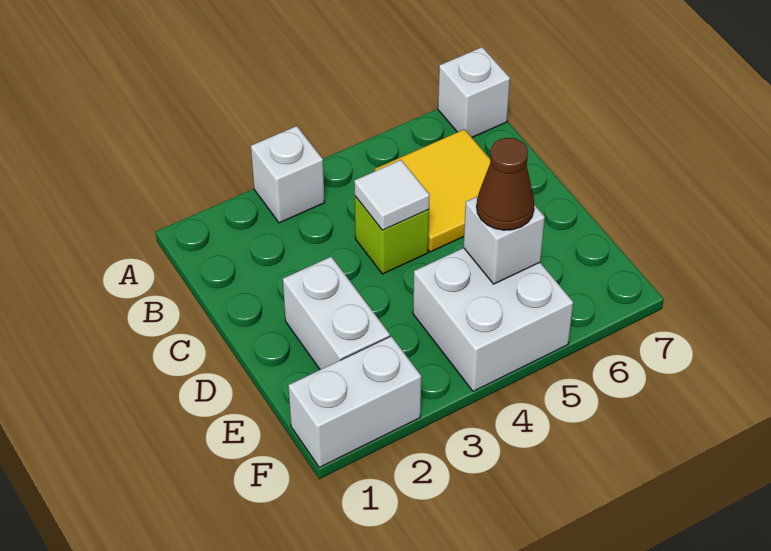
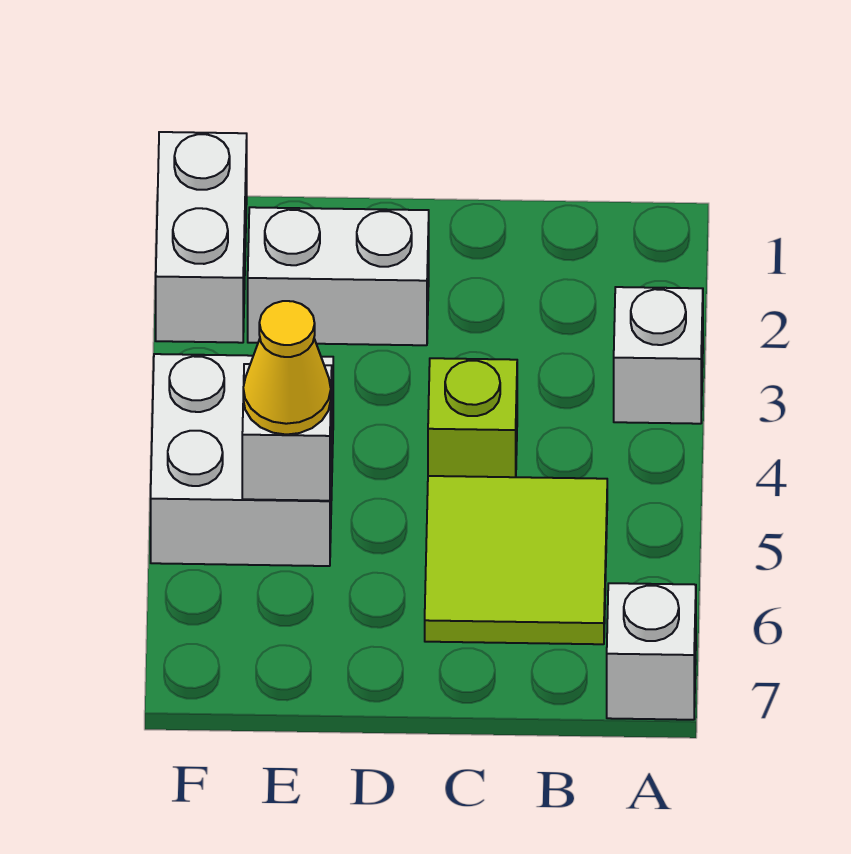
yellow 2x2 tile [375,129,491,252] -> lime 2x2 tile [425,476,607,644]
white 1x1 tile [354,160,430,230] -> none
brown 1x1 cone [477,138,534,230] -> yellow 1x1 cone [243,301,331,435]

